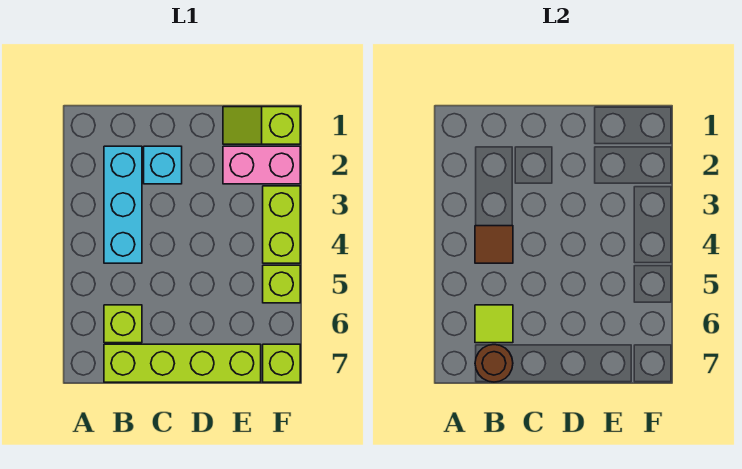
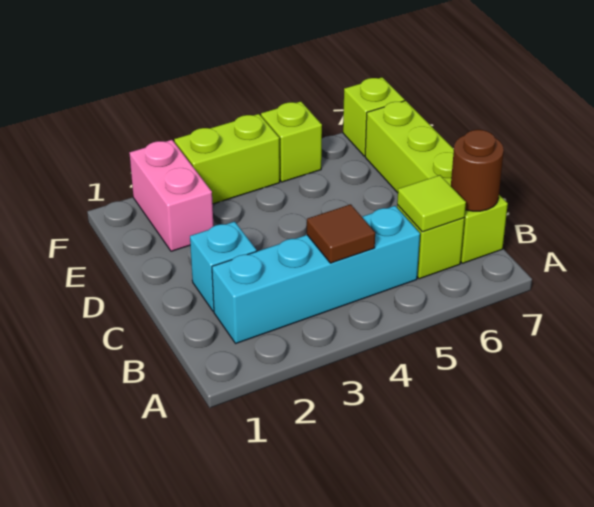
cyan 1x3 brick [104,146,142,263] -> cyan 1x4 brick [212,206,420,343]
lime 1x2 slope [223,107,300,144] -> none

